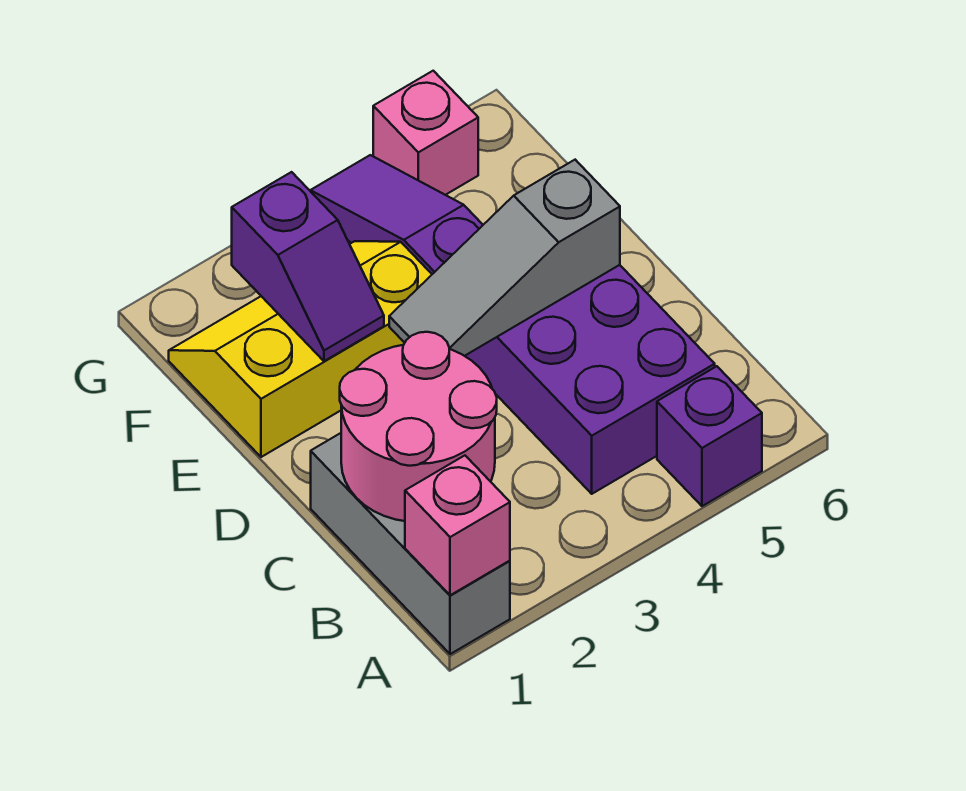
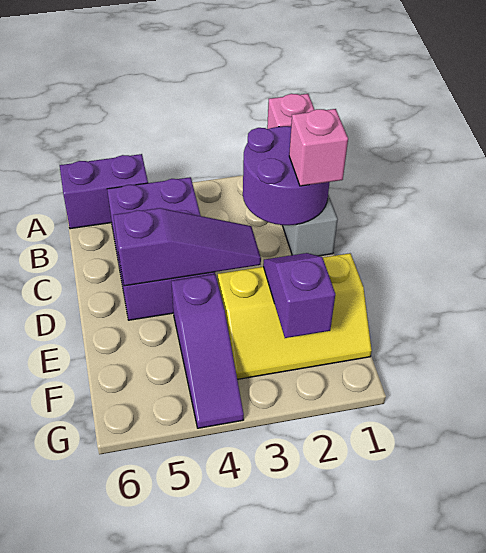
purple 1x1 brick [657,366,762,506] -> purple 1x2 brick [60,154,148,229]
pink 2x2 round brick [340,332,497,521] -> purple 2x2 round brick [243,126,330,225]
grey 1x3 slope [389,160,620,356] -> purple 1x3 slope [113,208,261,286]
pink 1x1 brick [373,71,478,195] -> pink 1x1 brick moved to [289,109,348,186]

